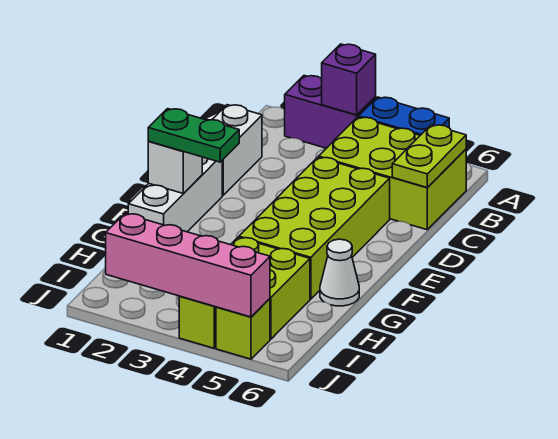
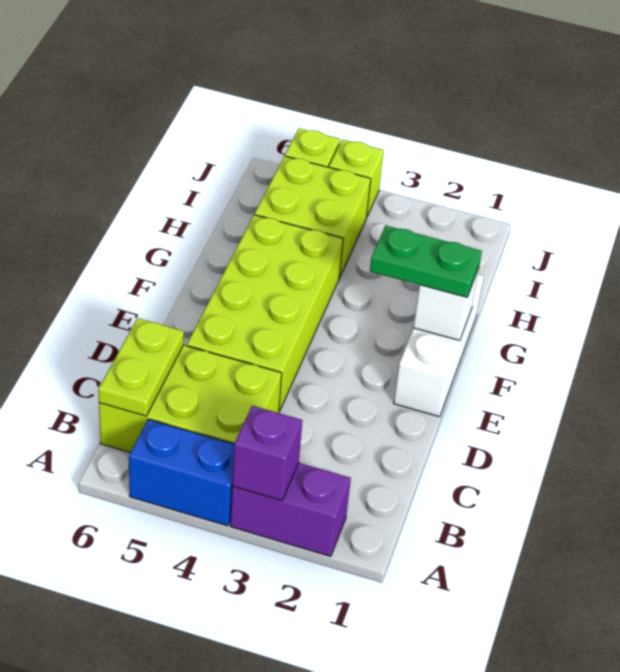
white 1x2 brick [212,105,262,196] -> none
white 1x1 cone [320,239,359,306] -> none
pink 1x4 brick [106,214,270,317] -> none

